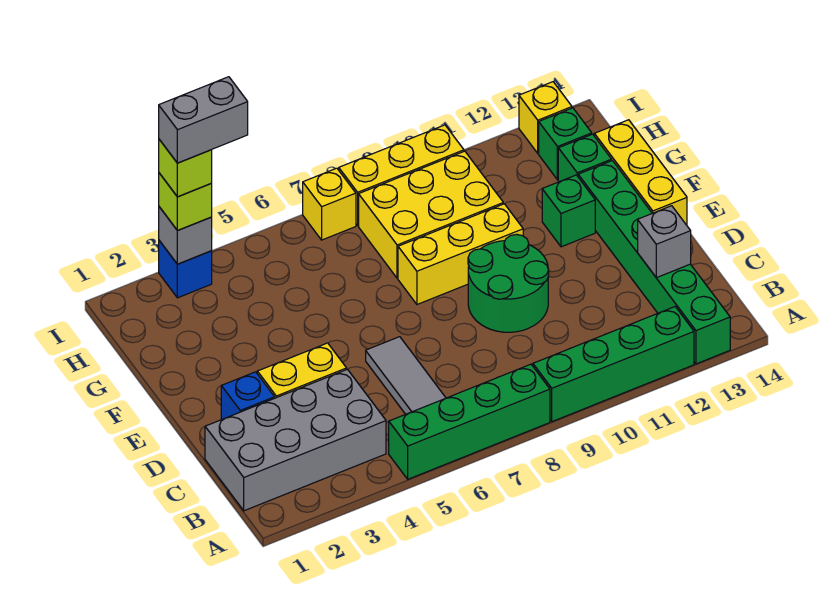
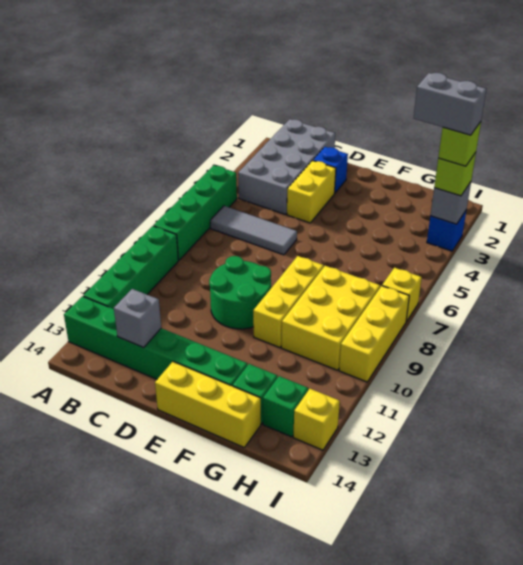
green 1x1 brick [542,175,595,247] -> none
grey 1x2 brick [159,77,248,163] -> grey 1x2 brick turned to [414,73,486,135]

